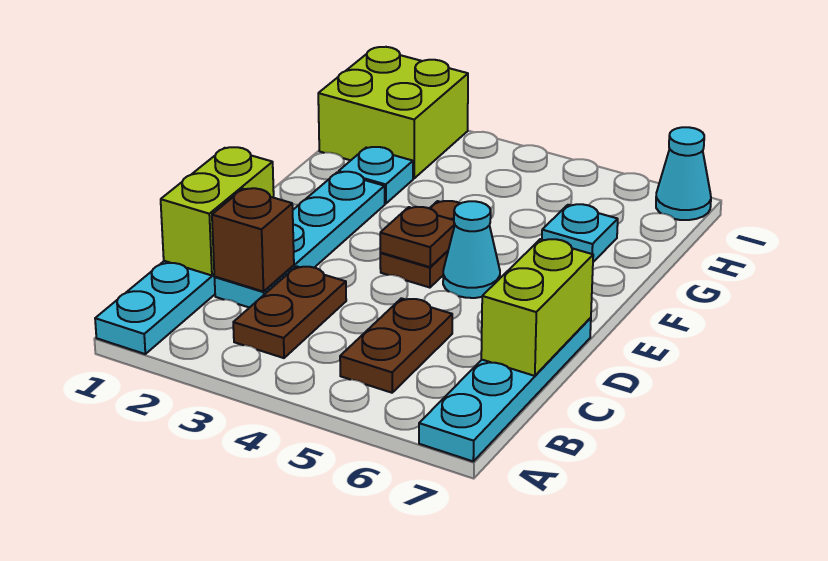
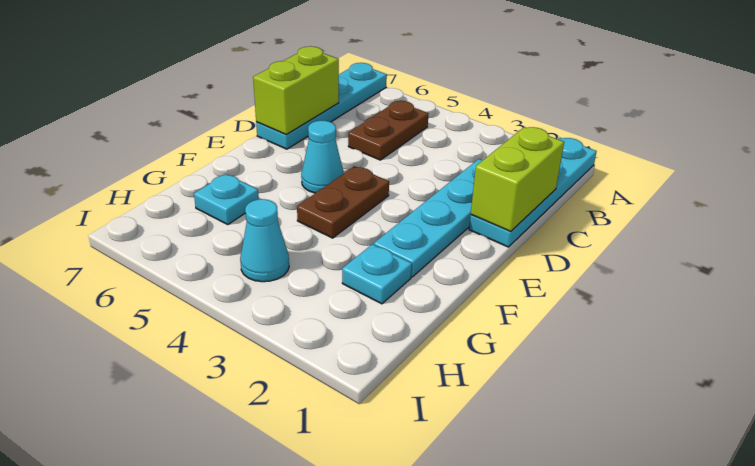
brown 1x2 plate [233,266,346,358] -> none
brown 1x1 brick [212,188,294,292] -> none
brown 1x1 plate [380,207,455,267] -> none
lime 2x2 brick [318,47,468,178] -> none
cyan 1x1 cone [656,127,711,220] -> cyan 1x1 cone moved to [240,199,289,282]

